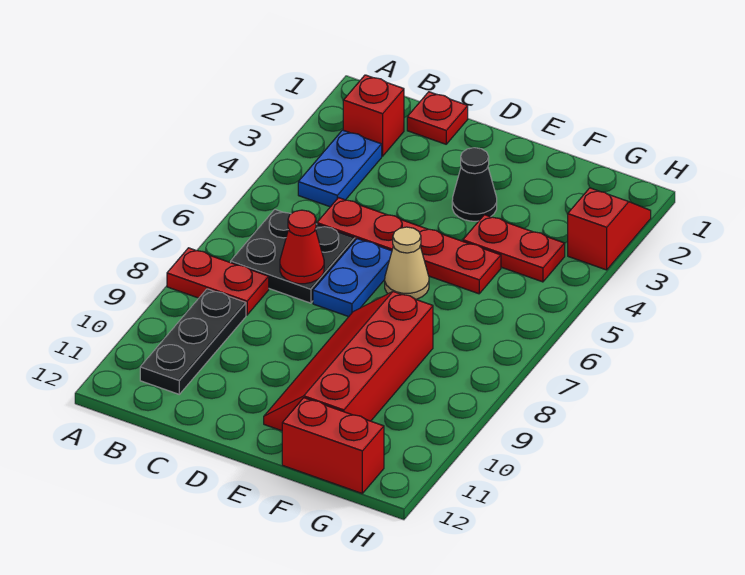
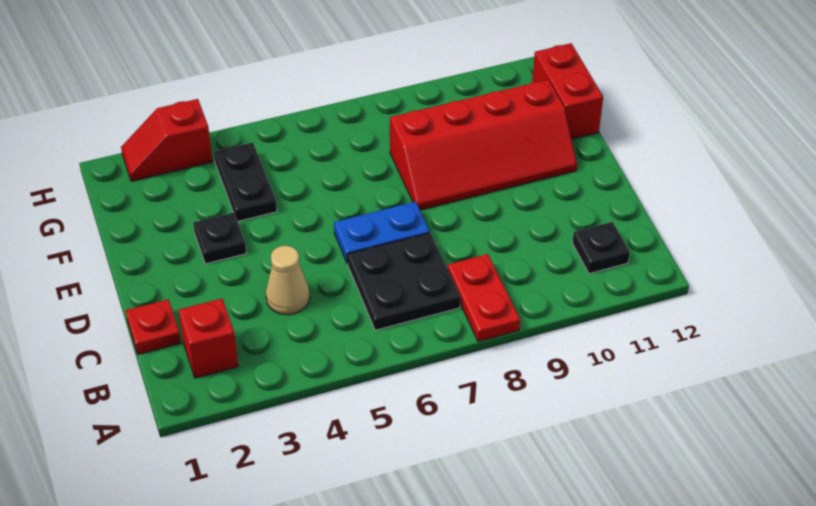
blue 1x2 plate [298,130,382,207] -> none
black 1x3 plate [140,289,246,394] -> black 1x1 plate [572,222,630,274]
red 1x4 plate [317,198,501,294] -> none
red 1x1 cone [280,210,324,284] -> none
black 1x1 cone [452,148,497,221] -> black 1x1 plate [193,212,246,264]
tan 1x1 cone [385,227,429,299] -> tan 1x1 cone moved to [266,246,310,315]
red 1x2 plate [463,215,565,282] -> black 1x2 plate [214,142,277,221]

